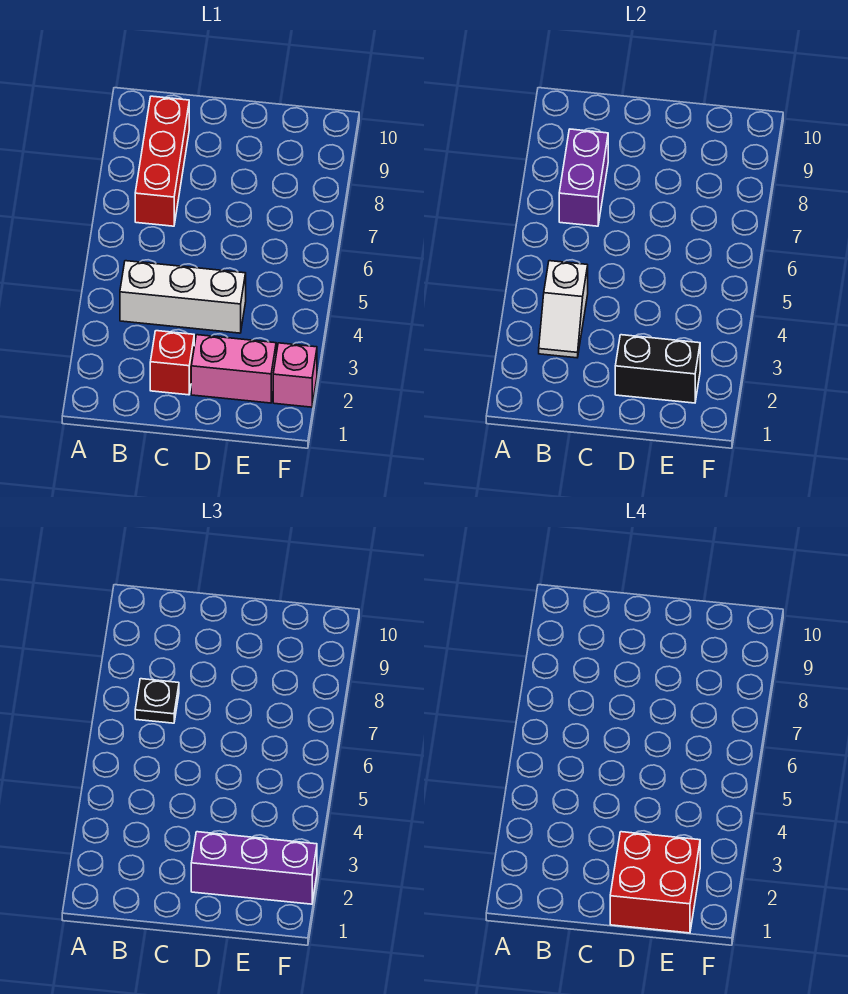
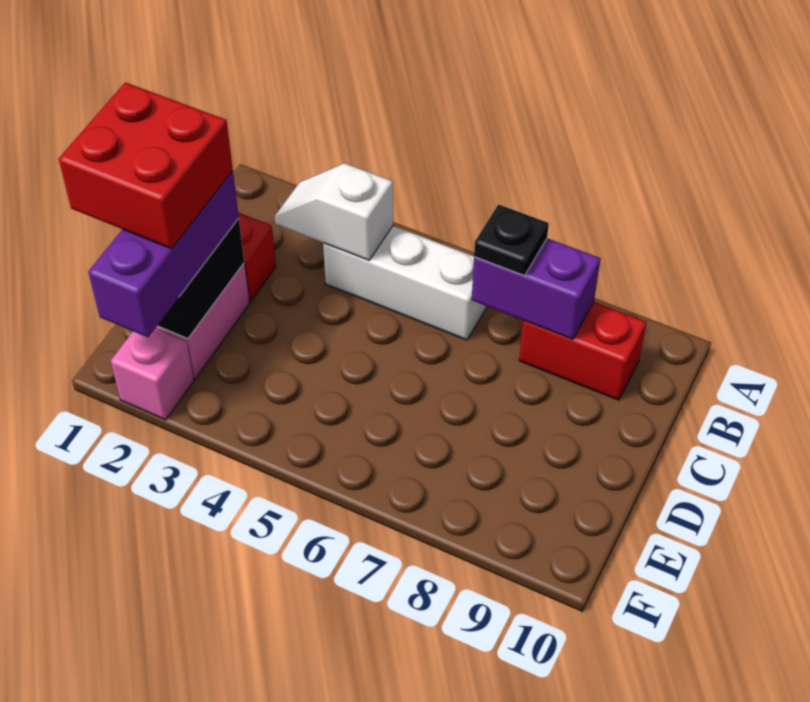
white 1x3 brick [120,261,246,333] -> white 1x3 brick turned to [323,226,487,340]
red 1x3 brick [135,96,189,226] -> red 1x2 brick [519,302,646,400]

